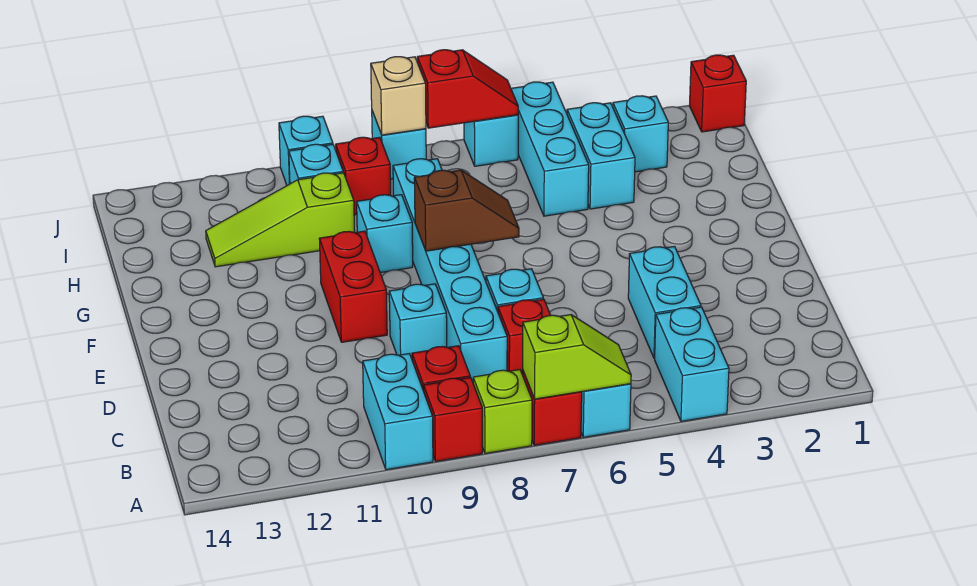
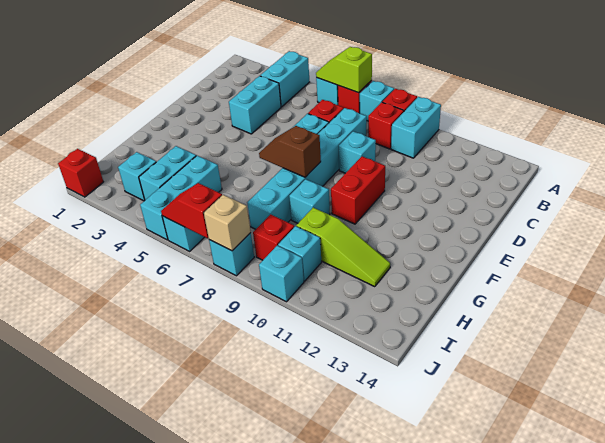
lime 1x1 brick [473,370,532,453] -> cyan 1x1 brick [360,81,394,121]

